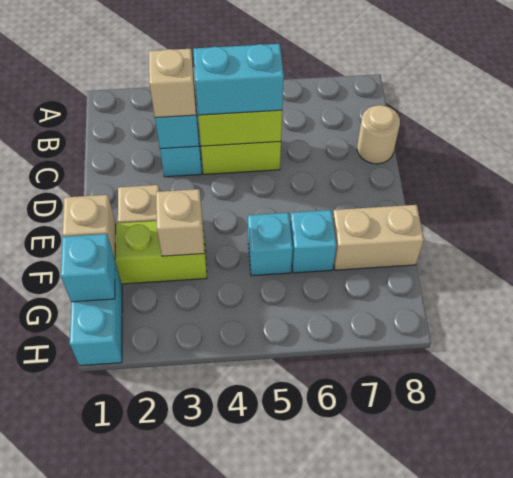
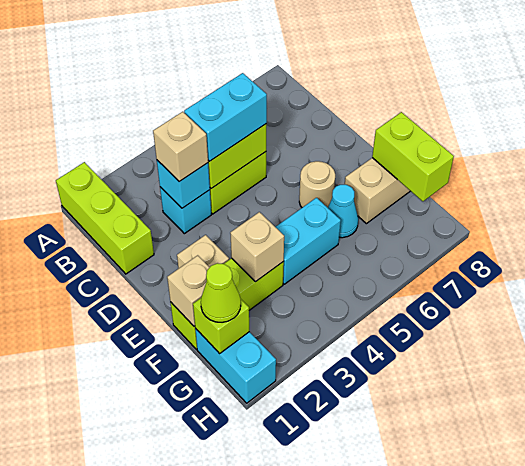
none -> lime 1x3 brick [56,162,154,274]
tan 1x1 round brick [357,105,400,164] -> tan 1x1 round brick moved to [299,161,335,208]
cyan 1x1 brick [248,213,293,276] -> cyan 1x2 brick [276,198,341,284]
cyan 1x1 brick [290,210,336,273] -> cyan 1x1 cone [328,185,358,238]
none -> lime 1x2 brick [372,112,454,201]
cyan 1x1 brick [61,234,115,302] -> lime 1x1 brick [193,298,249,354]
none -> lime 1x1 cone [201,263,241,322]

